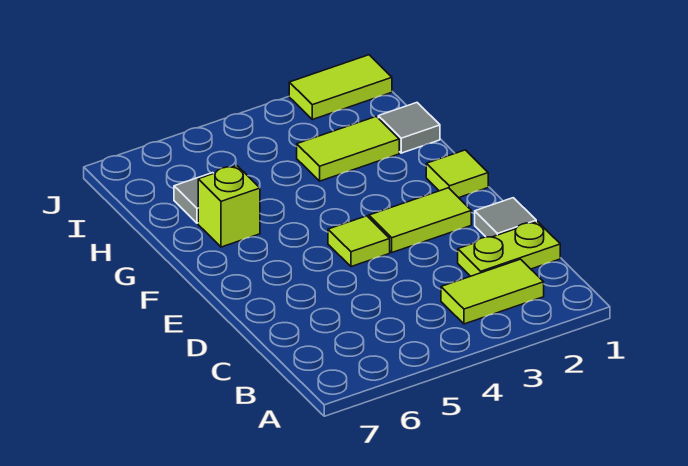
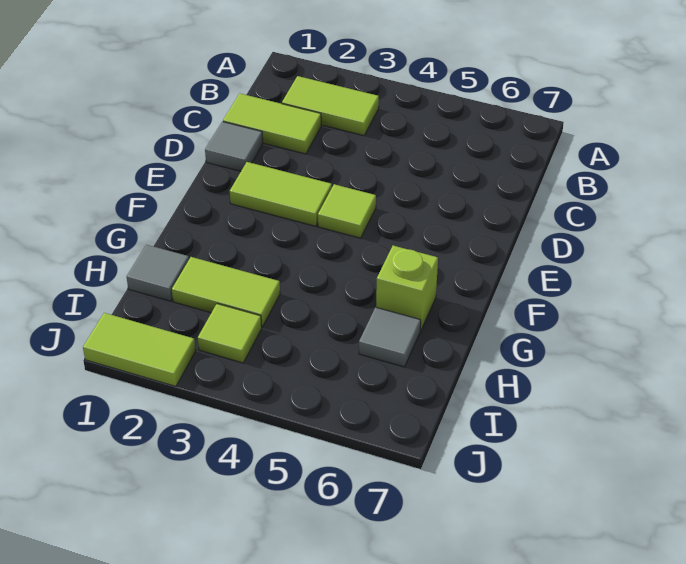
lime 1x2 plate [458,221,560,276] -> lime 1x2 tile [223,94,321,154]
lime 1x1 tile [426,150,488,198] -> lime 1x1 tile moved to [198,304,262,363]

